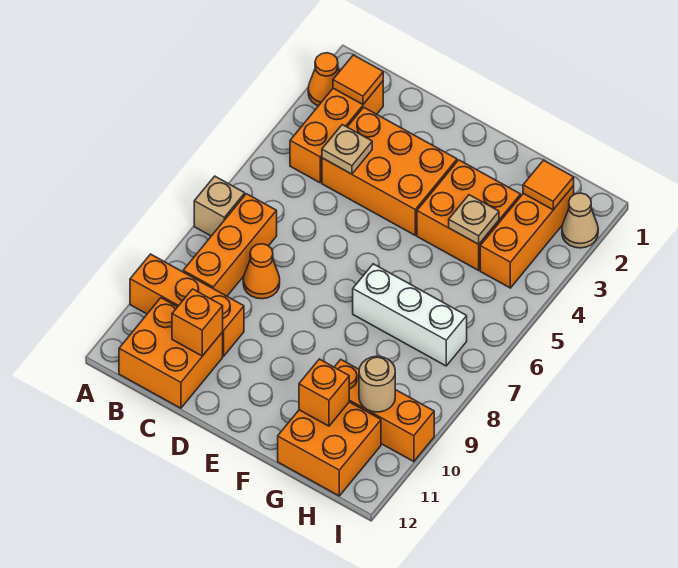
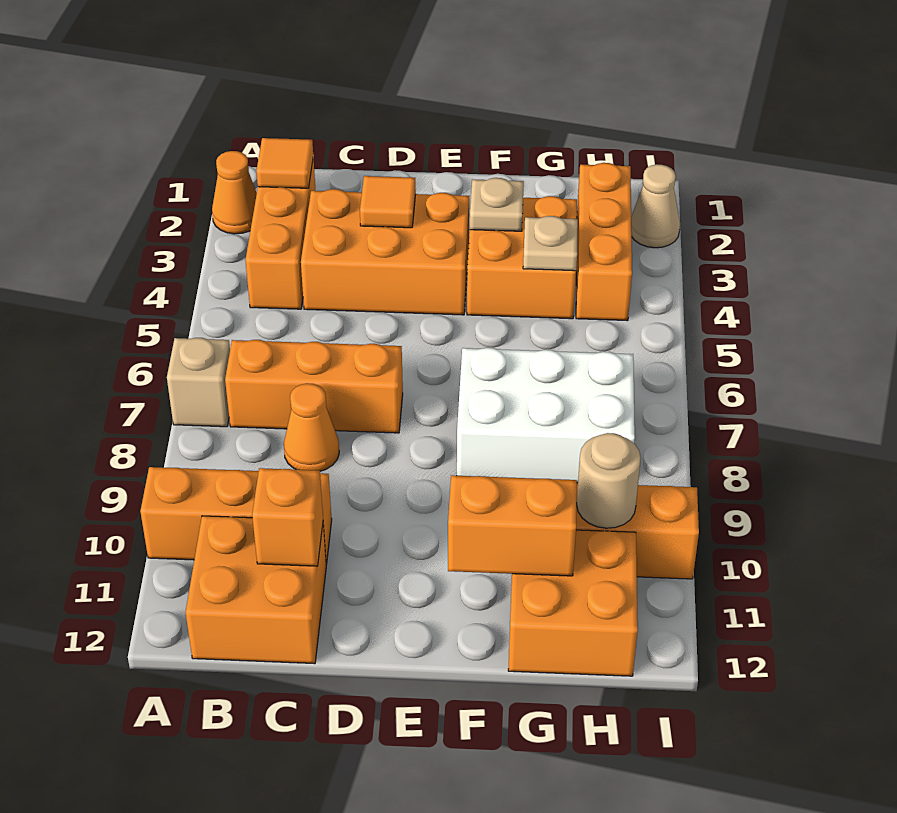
orange 1x3 brick [183,194,277,296] -> orange 1x3 brick turned to [225,340,403,433]
tan 1x1 plate [322,125,372,174] -> tan 1x1 plate moved to [470,178,524,231]
white 1x3 brick [353,264,467,366] -> white 2x3 brick [457,348,635,483]
orange 1x1 brick [299,359,349,426] -> orange 1x2 brick [448,475,577,576]
orange 1x1 tile [523,160,574,210] -> orange 1x1 tile moved to [360,176,416,228]

